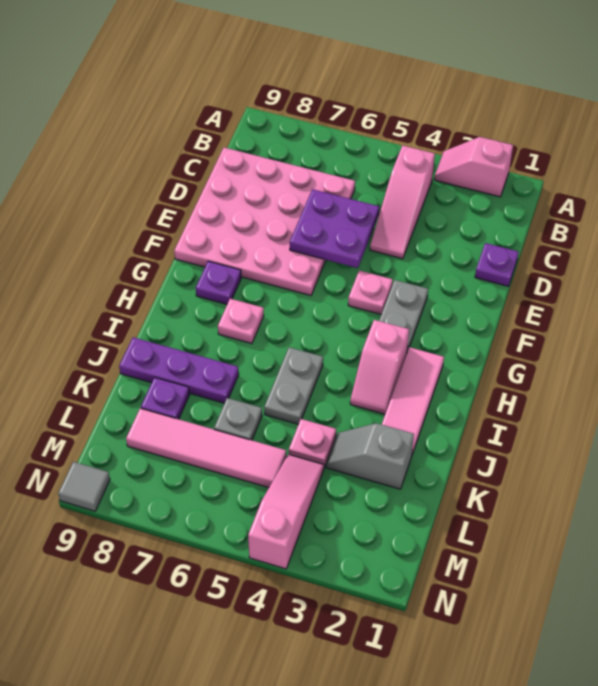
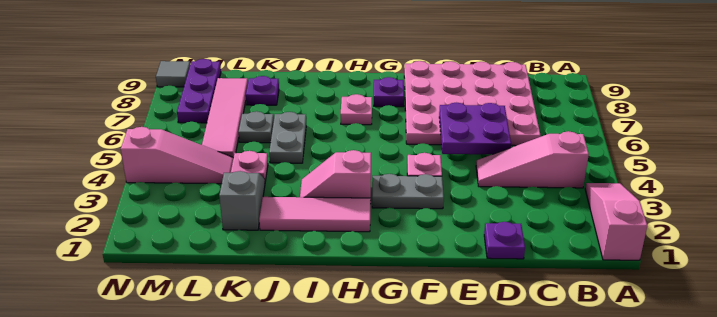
pink 1x2 slope [434,137,513,197] -> pink 1x3 slope [585,183,647,260]
grey 1x2 plate [264,347,323,424] -> grey 1x2 plate turned to [269,112,306,163]
purple 1x3 plate [119,337,239,403] -> purple 1x3 plate moved to [177,59,221,123]

